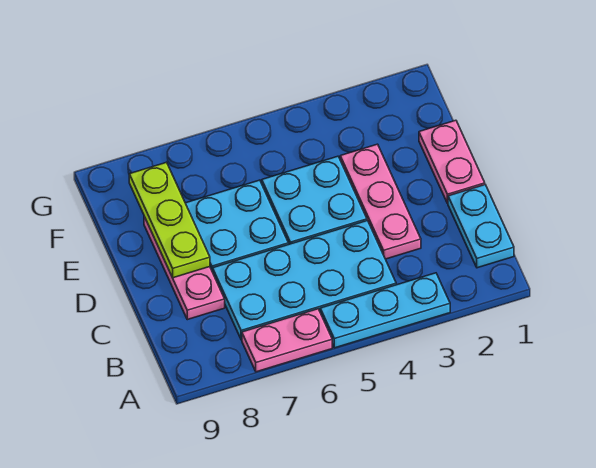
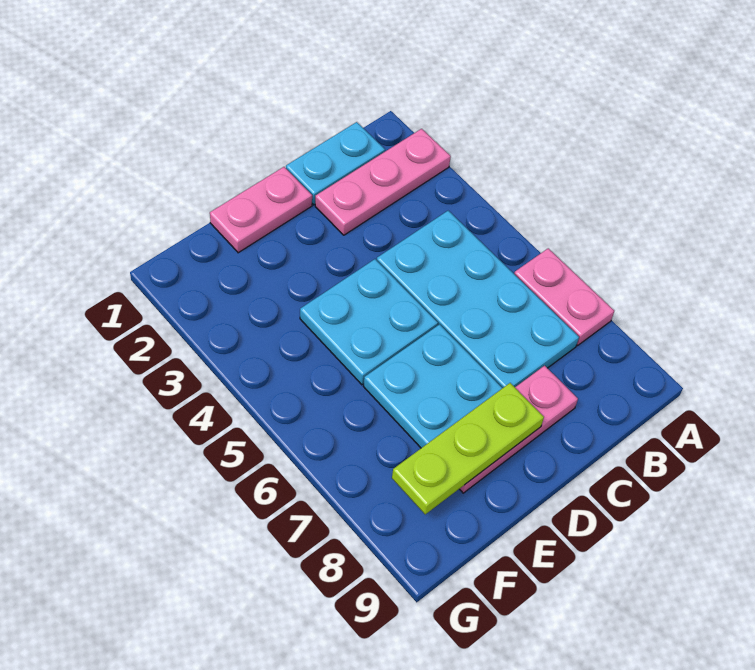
cyan 1x3 plate [320,273,450,348] -> none
pink 1x3 plate [340,144,421,259] -> pink 1x3 plate moved to [315,129,451,235]

